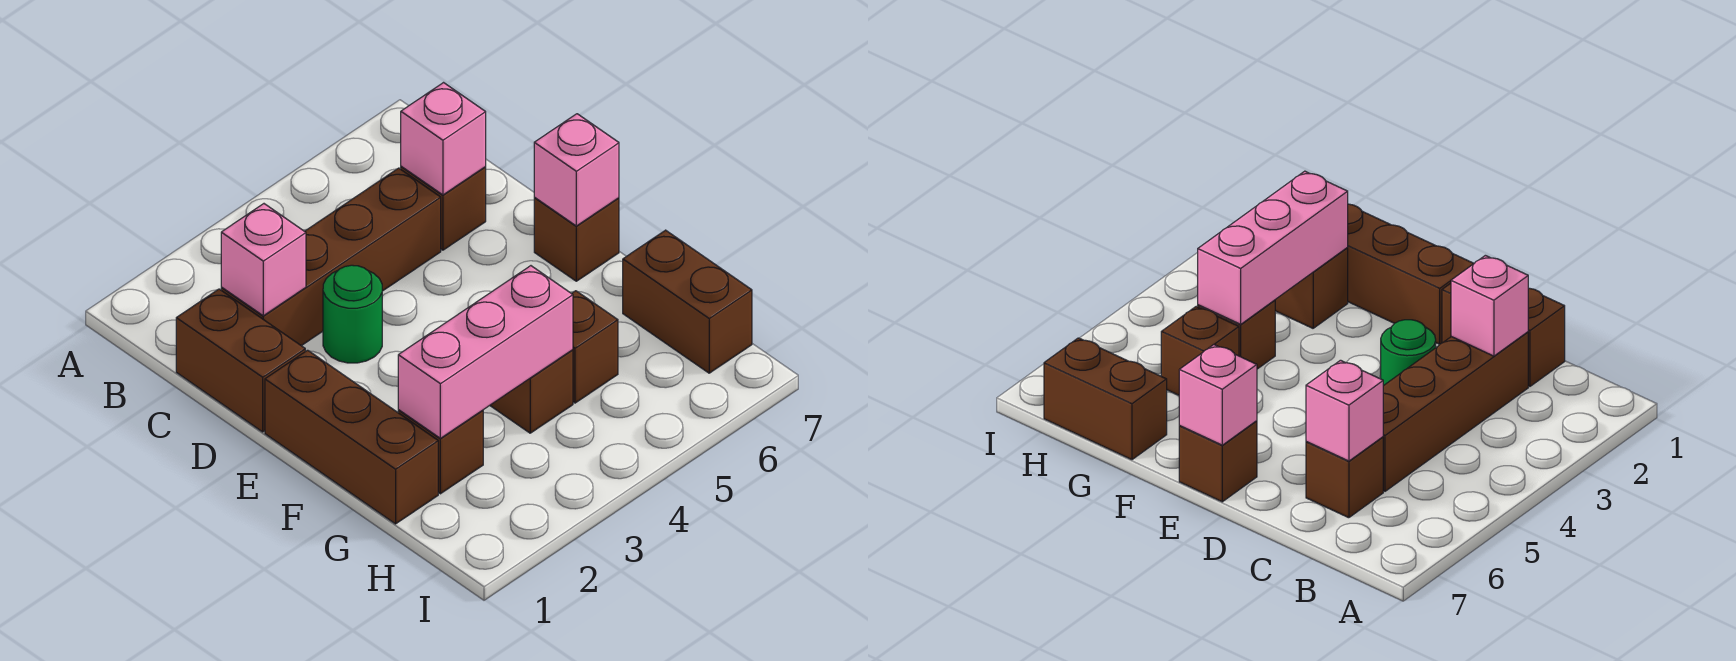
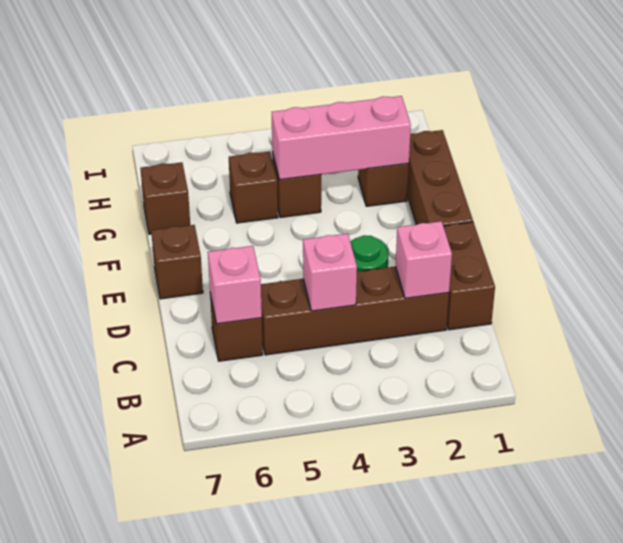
pink 1x1 brick [534,114,619,226] -> pink 1x1 brick moved to [303,234,357,311]
brown 1x2 brick [623,230,752,373] -> brown 1x1 brick [140,162,190,234]

